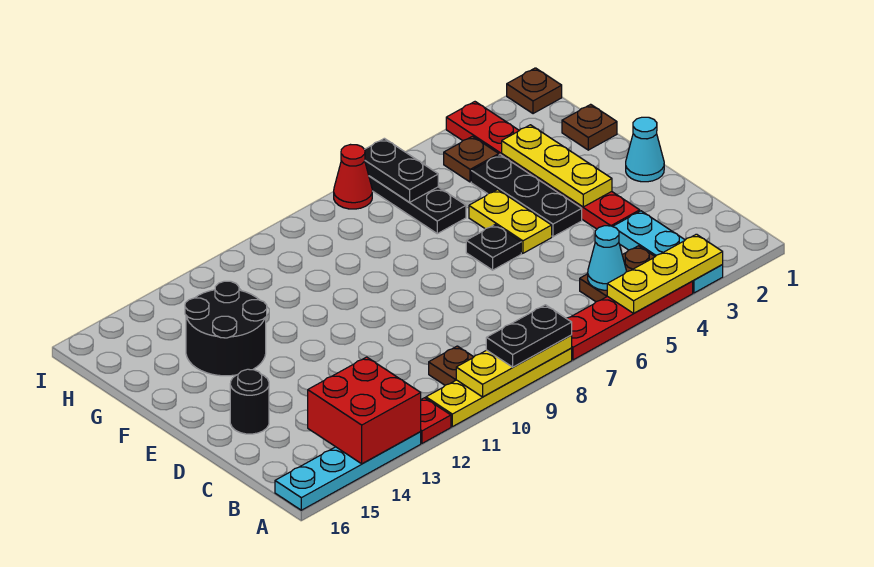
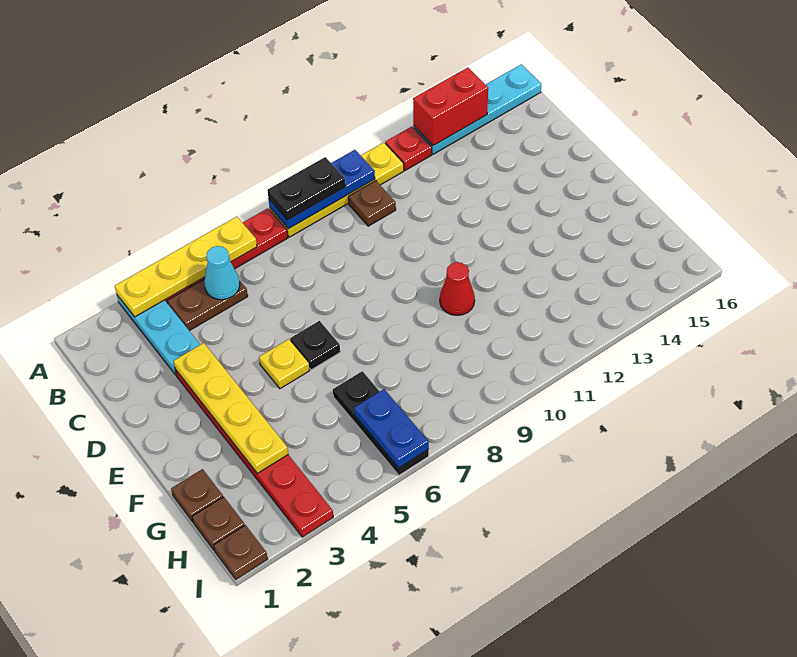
yellow 1x3 plate [607,234,723,313] -> yellow 1x4 plate [115,217,257,317]
yellow 1x3 plate [456,335,572,397] -> blue 1x3 plate [269,150,375,229]
red 2x2 brick [308,357,421,464] -> red 1x2 brick [413,67,488,146]
black 1x1 round brick [230,369,269,434] -> none
cyan 1x1 cone [626,117,664,182] -> none
yellow 1x3 plate [502,125,612,207] -> yellow 1x4 plate [174,343,288,473]
black 1x3 plate [471,155,582,237] -> none
yellow 1x2 plate [469,190,552,253] -> yellow 1x1 plate [259,339,309,389]
black 2x2 round brick [185,281,267,376] -> none
brown 1x1 plate [444,136,499,182] -> brown 1x1 plate moved to [192,497,245,551]
black 1x2 plate [365,138,438,202] -> blue 1x2 plate [354,389,429,468]
red 1x1 cone [334,145,372,209] -> red 1x1 cone moved to [440,262,475,315]

